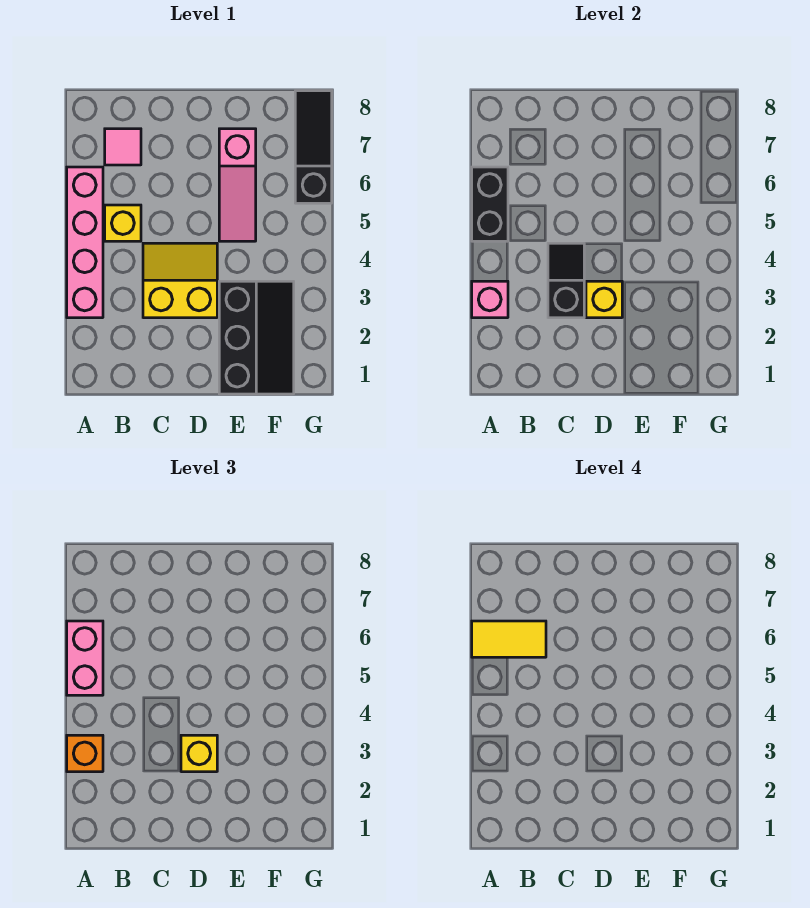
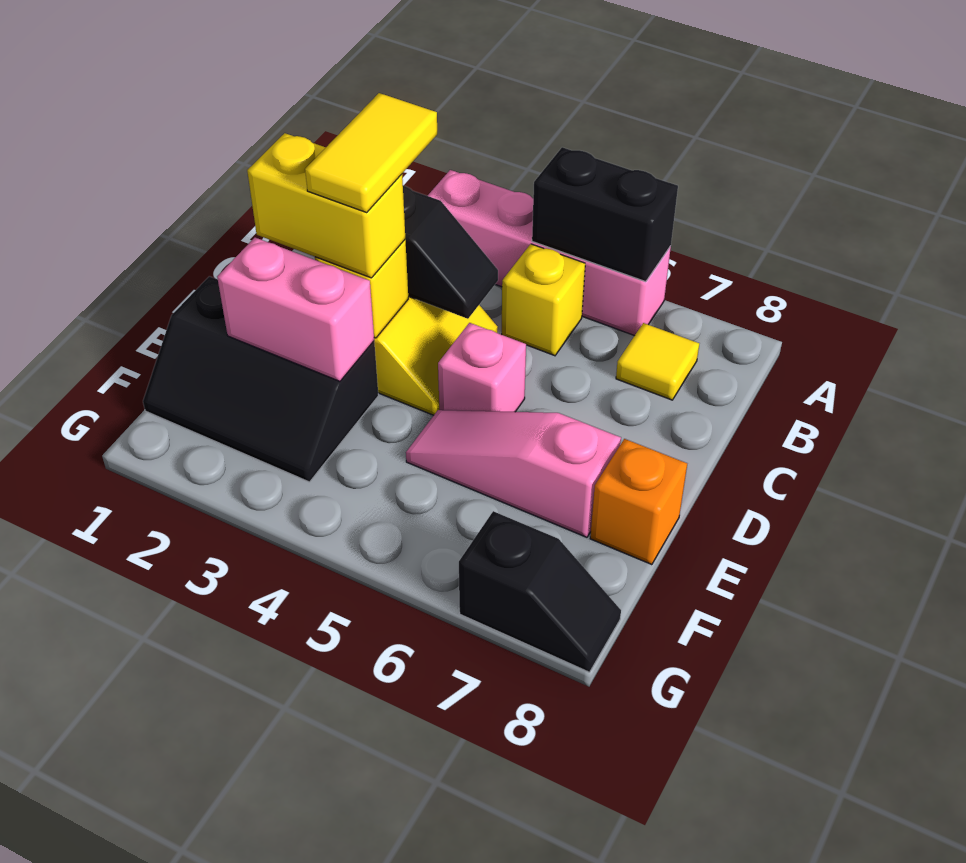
pink 1x1 brick [472,281,508,318] -> pink 1x1 brick moved to [438,323,526,412]
orange 1x1 brick [67,735,103,772] -> orange 1x1 brick moved to [590,439,687,565]
pink 1x2 brick [67,621,103,695] -> pink 1x2 brick moved to [217,238,374,381]
yellow 1x2 tile [472,621,546,657] -> yellow 1x2 tile moved to [305,93,437,212]
pink 1x1 tile [105,129,141,165] -> yellow 1x1 tile [616,323,699,400]
yellow 1x1 brick [181,735,217,772] -> yellow 1x2 brick [247,133,405,278]
black 1x3 slope [295,91,332,203] -> black 1x2 slope [459,511,621,672]

